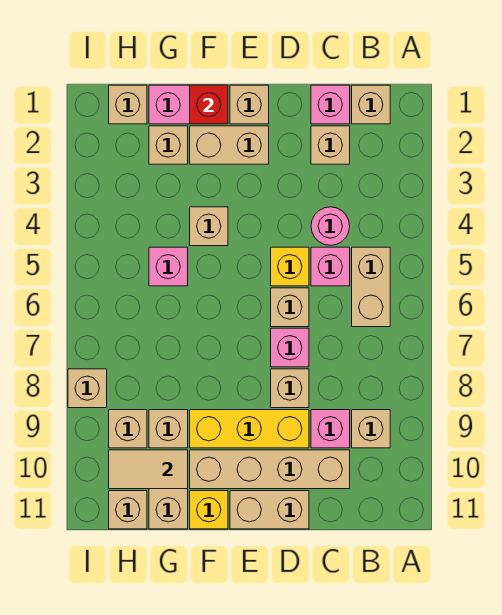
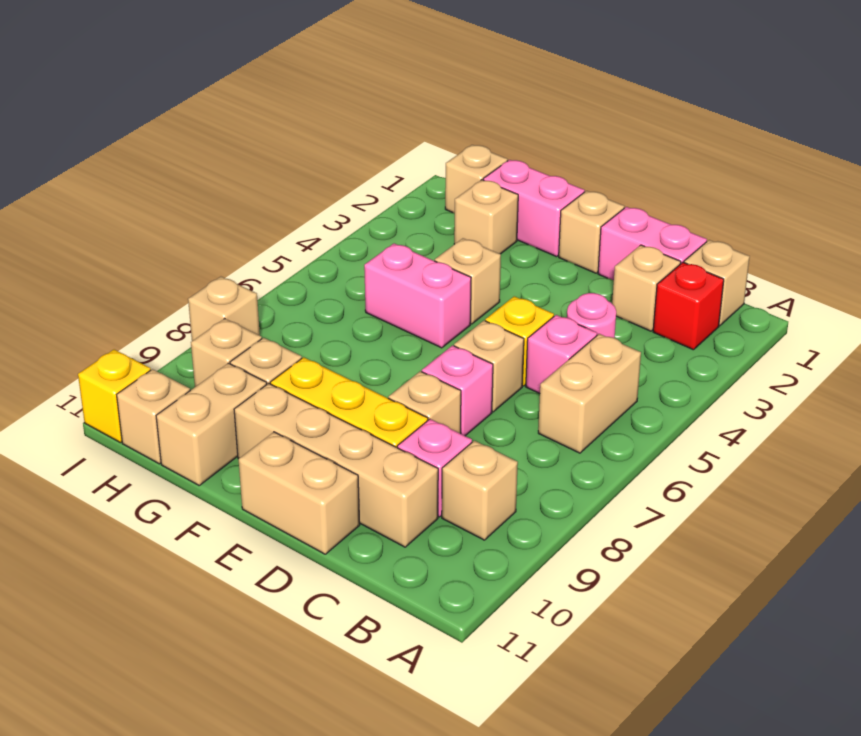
pink 1x1 brick [311,85,350,124] -> pink 1x2 brick [598,207,707,280]
tan 1x2 brick [190,126,269,164] -> none
red 1x1 brick [190,85,228,124] -> red 1x1 brick moved to [653,262,724,350]
yellow 1x1 brick [190,491,228,529] -> yellow 1x1 brick moved to [78,349,151,443]
pink 1x1 brick [149,247,188,286] -> pink 1x2 brick [364,243,471,348]
tan 1x2 tile [109,450,188,489] -> none

